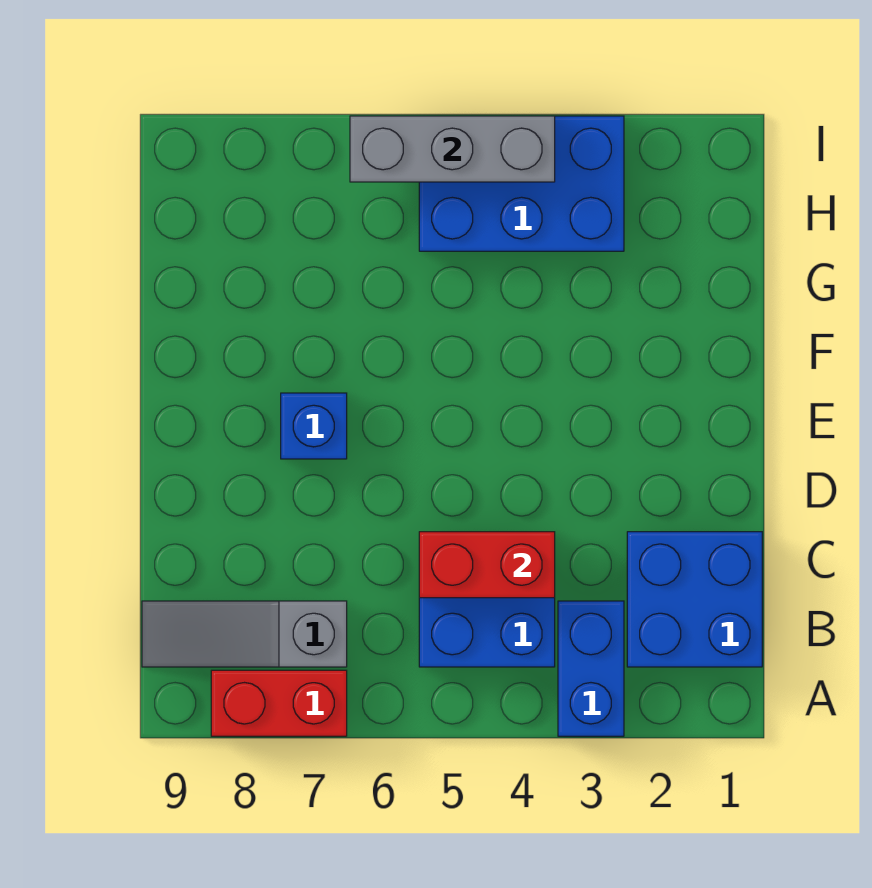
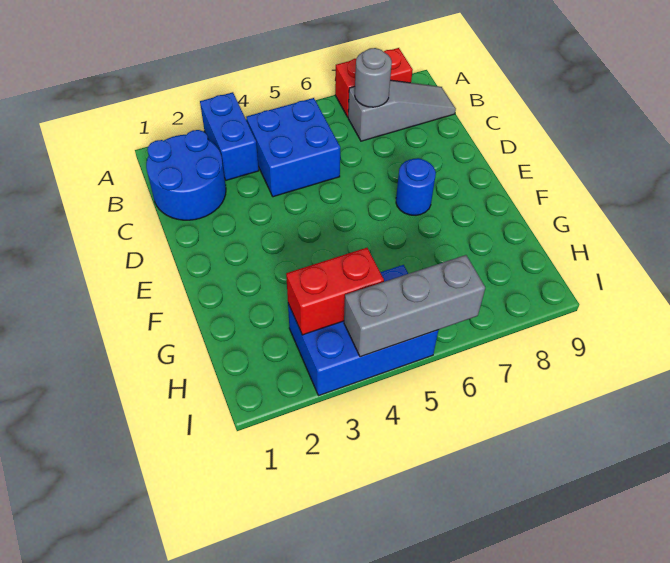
blue 2x2 brick [627,532,762,667] -> blue 2x2 round brick [146,130,226,220]
none -> grey 1x1 round brick [355,48,392,107]
red 1x2 brick [419,532,555,598] -> red 1x2 brick moved to [286,248,384,335]
blue 1x1 brick [281,393,347,459] -> blue 1x1 round brick [396,158,436,215]

